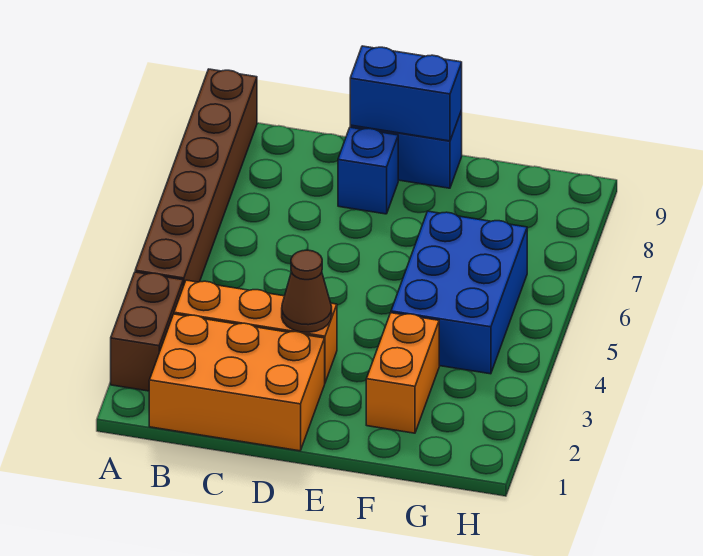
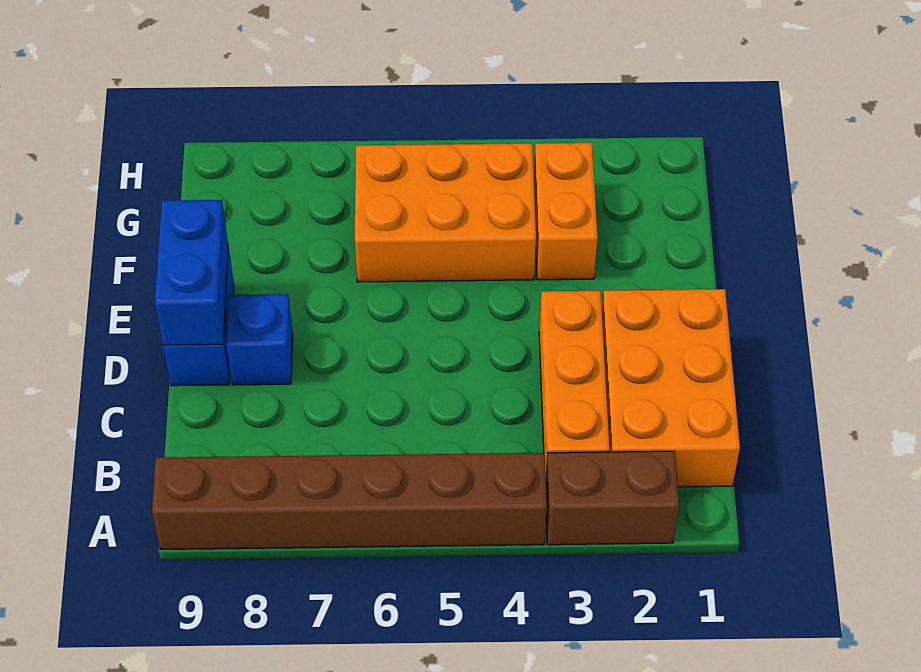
brown 1x1 cone [282,250,332,332] -> none
orange 1x2 brick [366,313,439,433] -> orange 1x2 brick turned to [534,143,598,280]
blue 2x3 brick [391,211,527,374] -> orange 2x3 brick [355,143,536,282]

